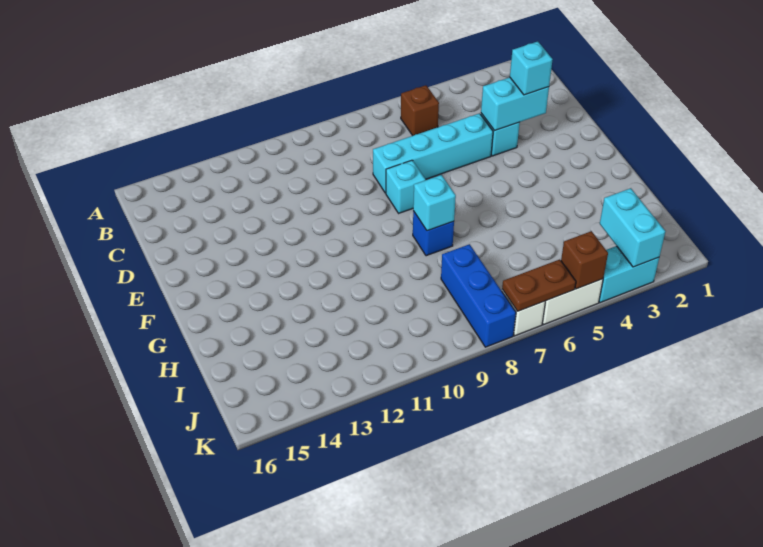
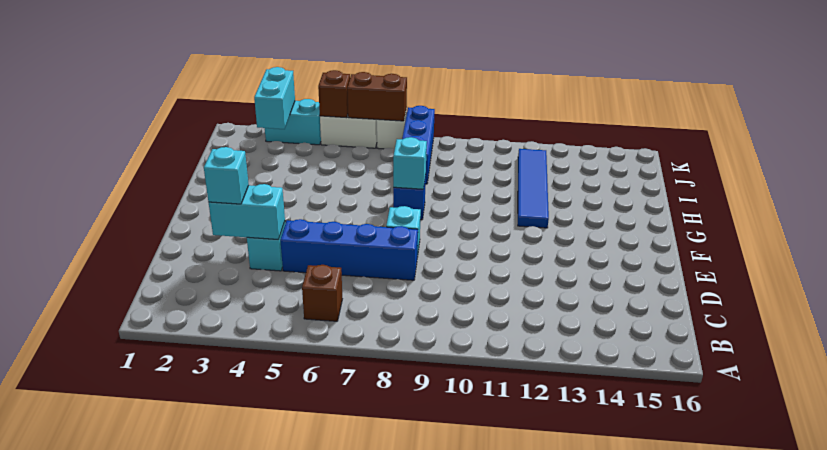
cyan 1x4 brick [373,113,493,193] -> blue 1x4 brick [280,219,418,280]
none -> blue 1x4 tile [518,149,549,228]
brown 1x2 plate [502,259,576,311] -> brown 1x2 brick [347,72,407,121]

